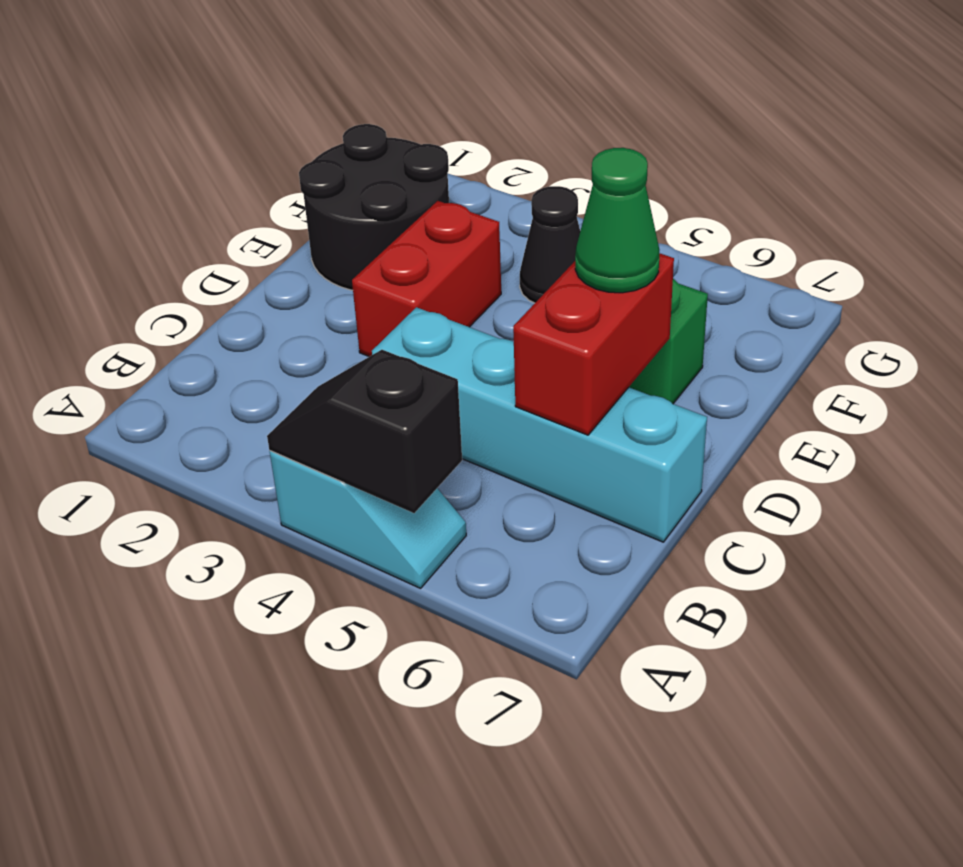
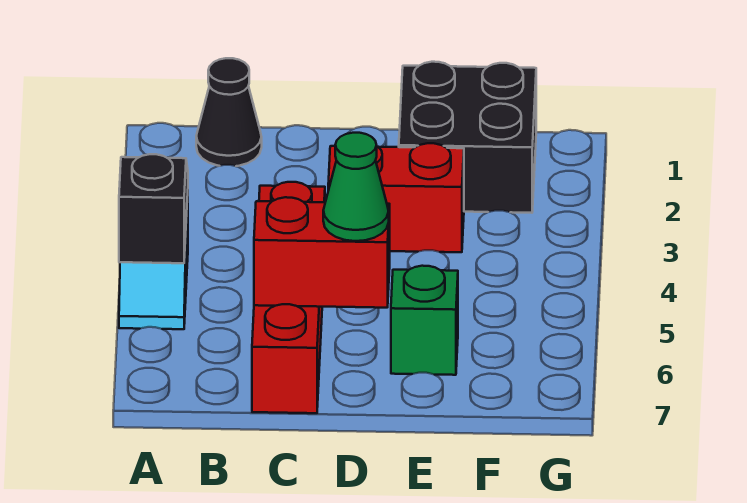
cyan 1x4 brick [372,307,707,542] -> red 1x4 brick [252,182,325,413]
black 2x2 round brick [299,124,449,290] -> black 2x2 brick [399,62,536,213]
black 1x1 cone [520,186,580,303] -> black 1x1 cone moved to [196,58,262,166]

